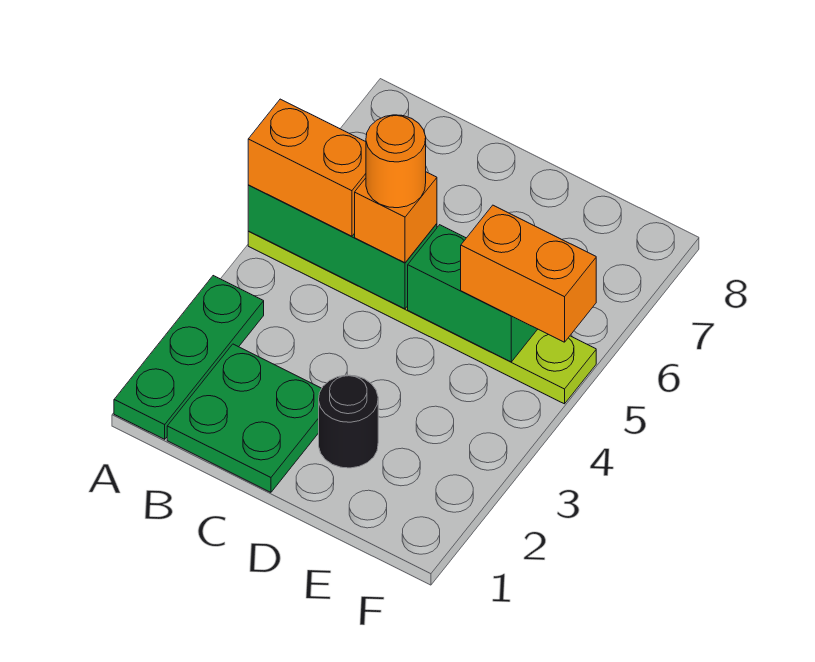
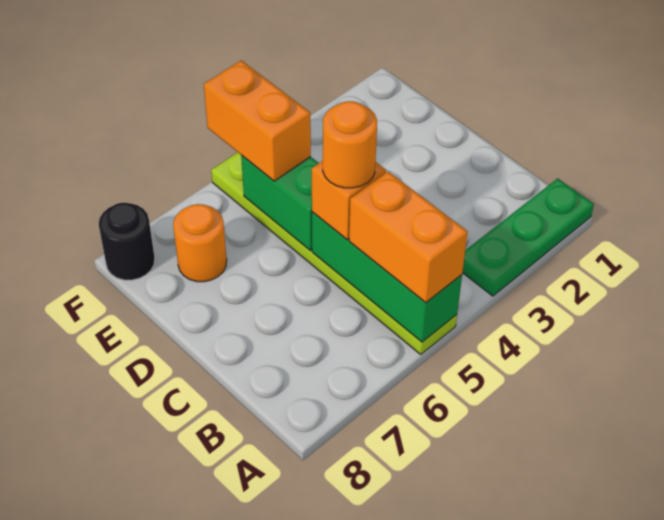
green 2x2 plate [167,344,322,492] -> none
black 1x1 round brick [319,375,378,468] -> black 1x1 round brick moved to [99,203,155,280]
none -> orange 1x1 round brick [173,204,227,282]

